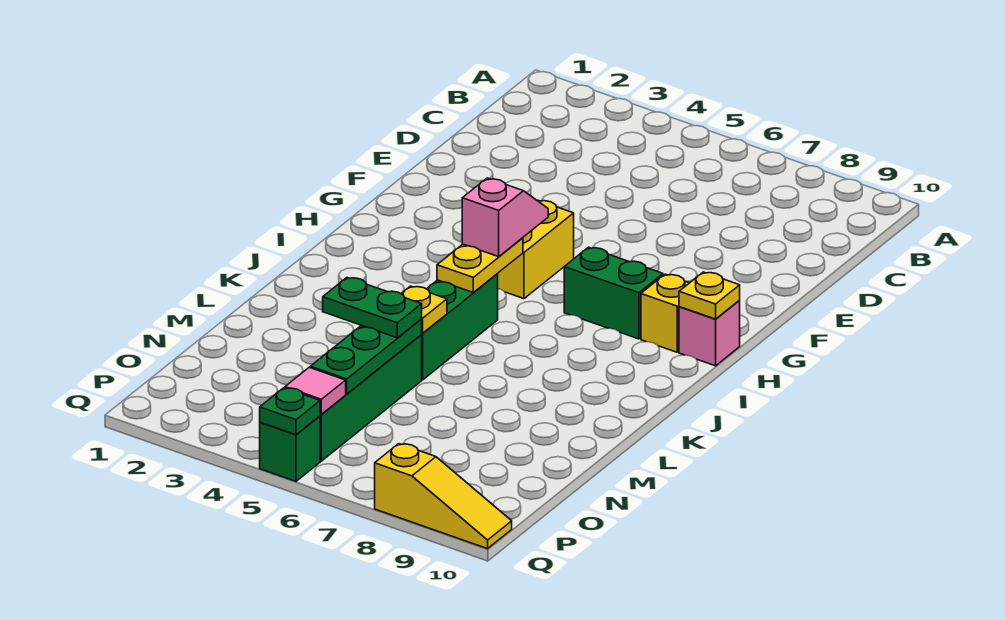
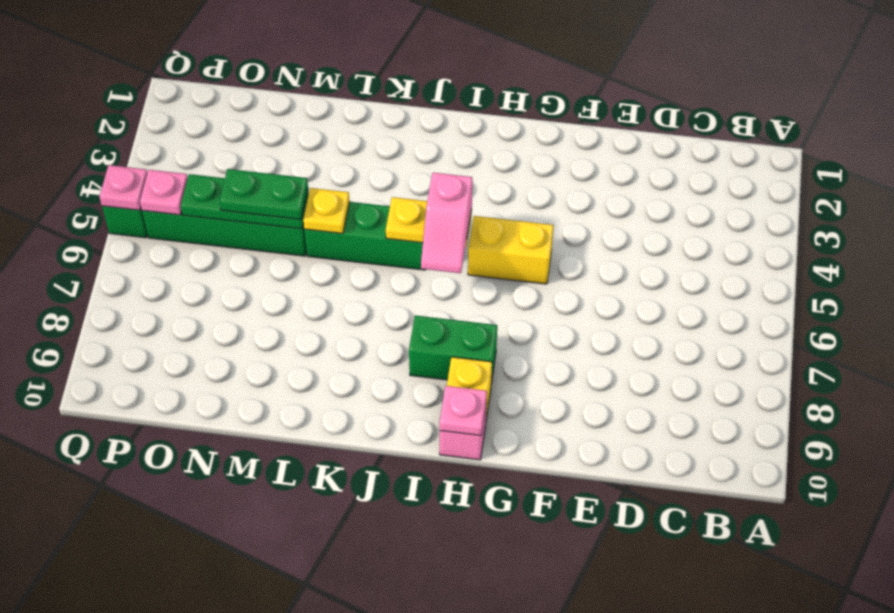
pink 1x2 slope [462,178,548,257] -> pink 1x2 slope turned to [421,173,472,273]
green 1x2 brick [564,247,663,339] -> green 1x2 brick turned to [409,315,497,384]
yellow 1x1 plate [679,272,740,319] -> pink 1x1 plate [440,386,487,436]
green 1x2 plate [323,278,422,338] -> green 1x2 plate turned to [220,169,308,219]
pink 1x1 tile [285,367,346,414] -> pink 1x1 plate [140,170,188,215]
green 1x1 plate [260,388,321,435] -> pink 1x1 plate [99,165,147,210]
yellow 1x3 slope [375,444,512,549] -> none

